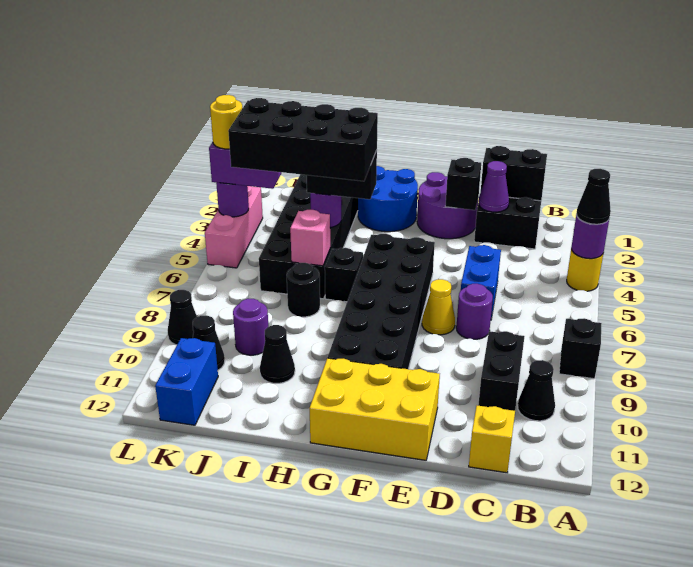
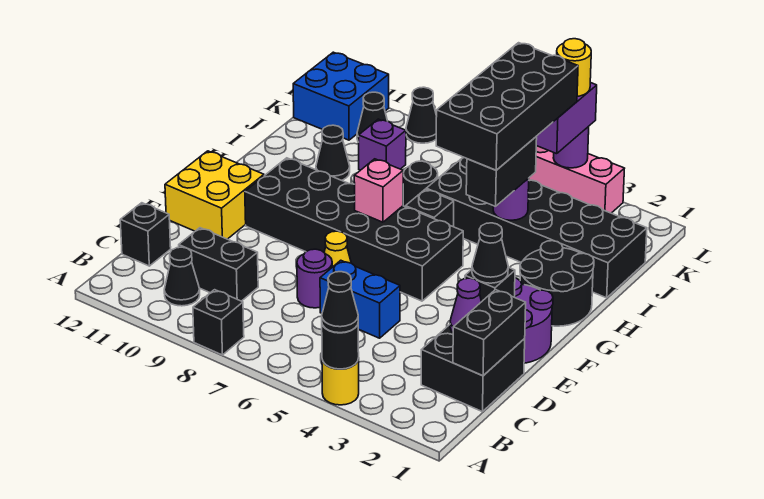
purple 1x1 round brick [571,215,609,259] -> black 1x1 round brick [322,325,359,369]
yellow 1x1 brick [469,405,515,473] -> black 1x1 brick [120,203,171,266]
none -> black 1x1 cone [472,223,508,283]
yellow 2x3 brick [309,358,440,460] -> yellow 2x2 brick [165,151,264,239]
blue 2x2 round brick [358,166,418,232] -> black 2x2 round brick [520,241,594,326]
pink 1x1 brick [290,210,330,266] -> pink 1x1 brick moved to [354,159,403,222]
purple 1x1 round brick [233,299,268,355] -> purple 1x1 brick [359,119,406,170]
blue 1x2 brick [155,338,218,425] -> blue 2x2 brick [293,52,389,140]

